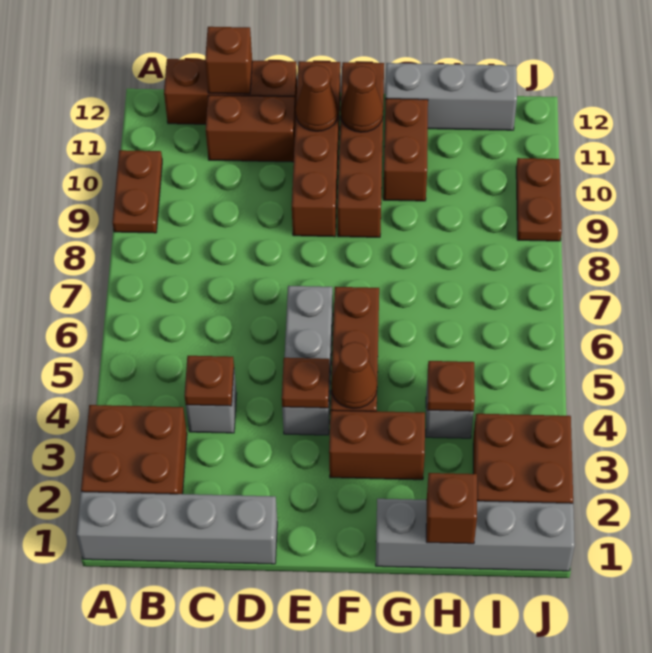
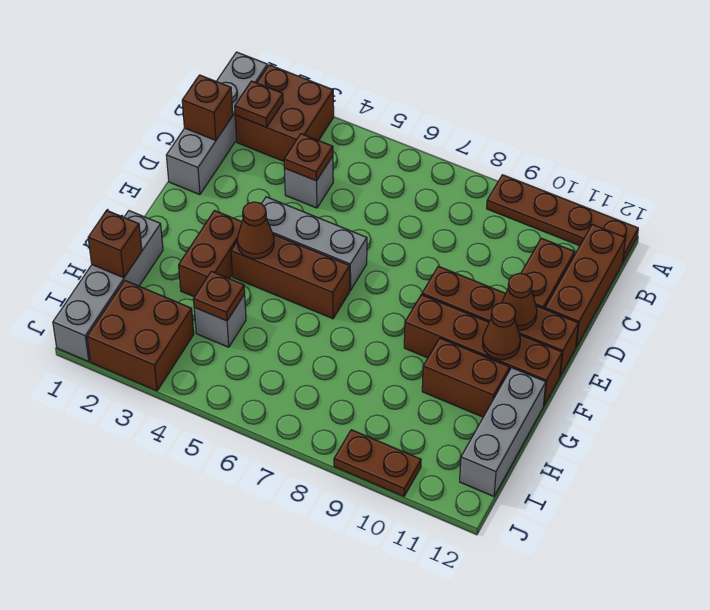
brown 1x2 plate [112,150,162,233] -> brown 1x4 plate [487,175,638,263]
brown 1x1 brick [205,27,252,94] -> brown 1x1 brick moved to [182,75,233,140]
brown 1x1 plate [282,358,330,408] -> brown 1x1 plate moved to [235,81,283,127]

